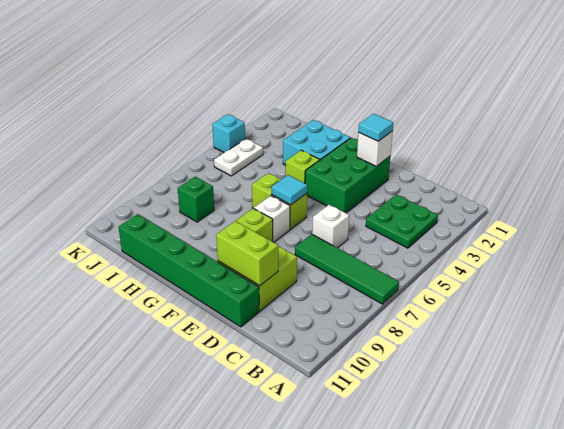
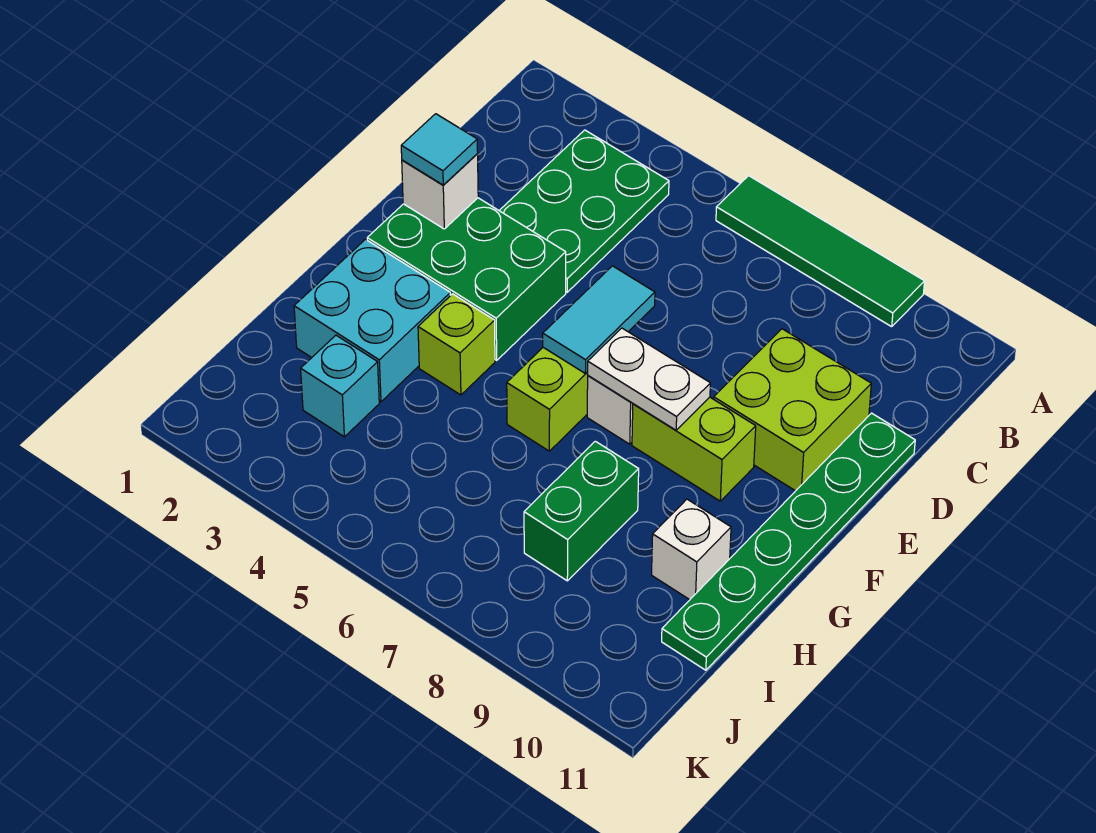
green 1x4 tile [295,234,399,304] -> green 1x4 tile turned to [716,176,925,327]
green 2x2 plate [366,194,438,248] -> green 2x3 plate [499,130,669,292]
white 1x1 brick [312,205,349,248] -> white 1x1 brick moved to [652,499,731,600]
lime 1x2 brick [216,221,278,286] -> none
green 1x6 brick [119,214,260,327] -> green 1x6 plate [662,413,915,670]
cyan 1x1 tile [272,175,307,205] -> cyan 1x2 tile [543,266,655,373]
green 1x1 brick [178,177,214,222] -> green 1x2 brick [524,441,639,581]
white 1x2 plate [214,139,263,176] -> white 1x2 plate moved to [588,328,710,430]
cyan 1x1 brick [212,114,245,152] -> cyan 1x1 brick moved to [301,335,379,437]

